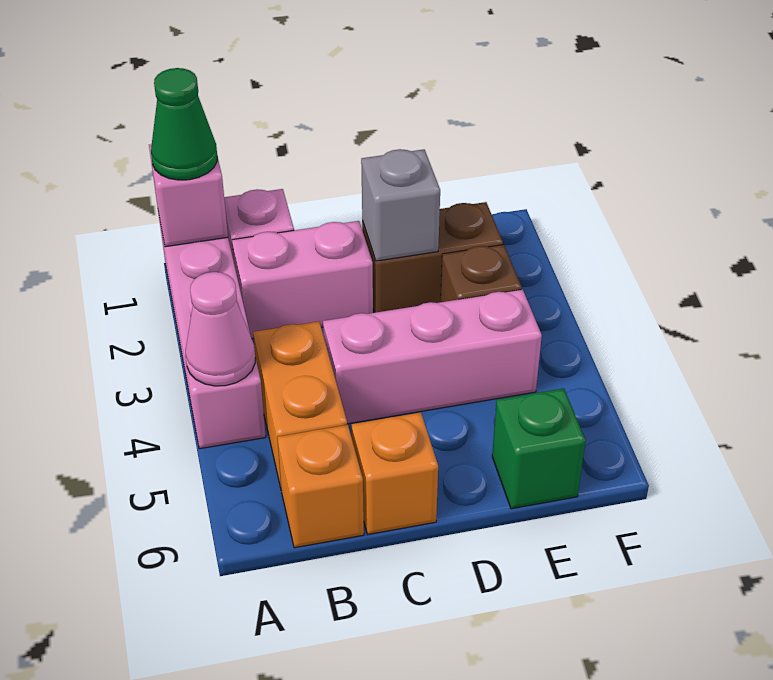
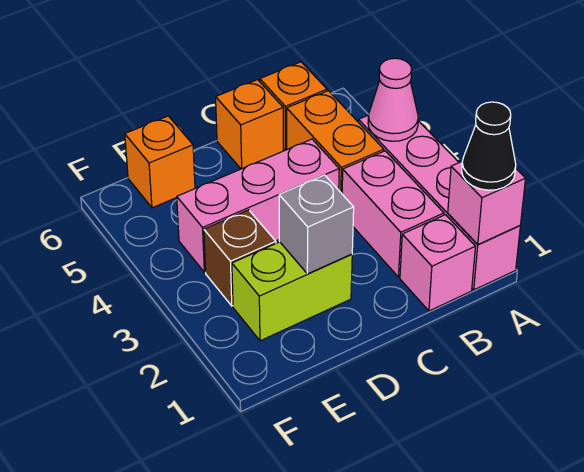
green 1x1 cone [151,68,217,180] -> black 1x1 cone [462,102,516,190]
pink 1x2 brick [232,221,373,338] -> pink 1x2 brick turned to [342,151,444,277]
brown 1x2 brick [362,202,503,313] -> lime 1x2 brick [232,242,352,341]
green 1x1 brick [492,388,586,509] -> orange 1x1 brick [125,116,195,208]

